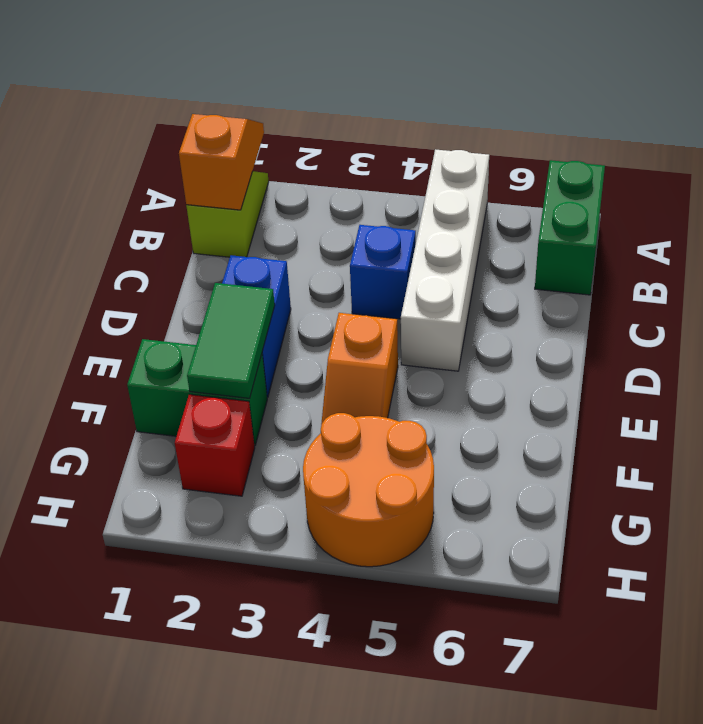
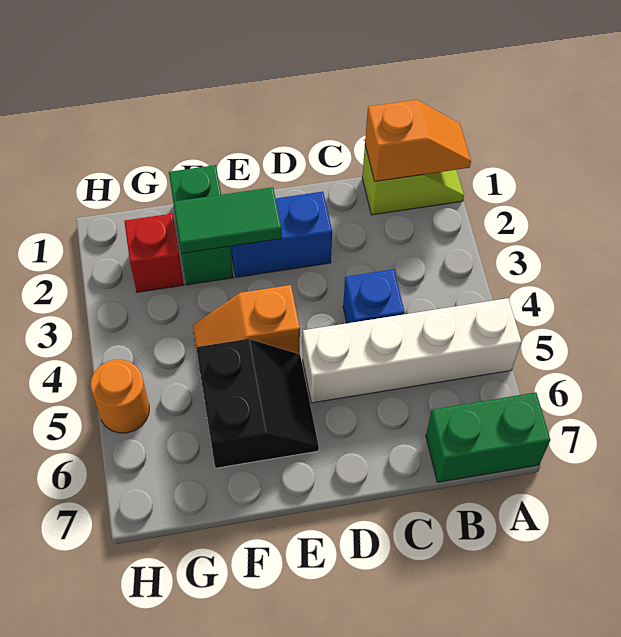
none -> black 2x2 slope [196,339,319,468]
orange 2x2 round brick [303,413,434,567] -> orange 1x1 round brick [91,360,149,433]

